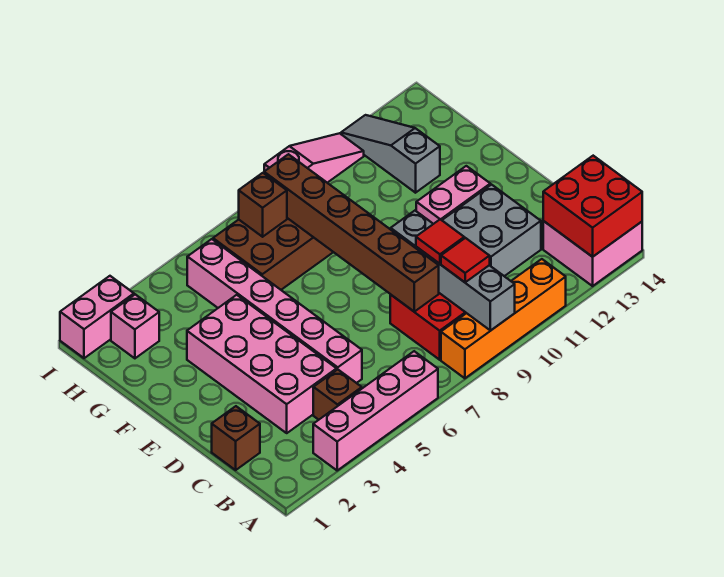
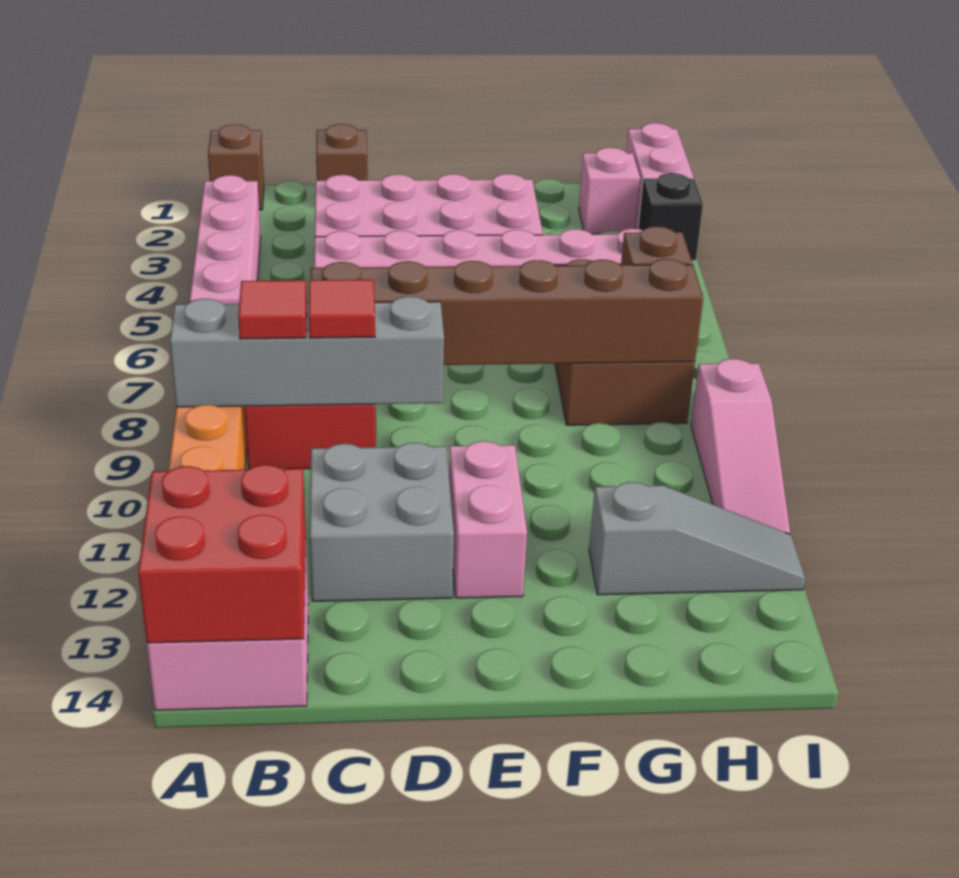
brown 1x1 brick [313,369,362,420] -> brown 1x1 brick moved to [208,124,264,210]
none -> black 1x1 brick [638,173,703,261]

